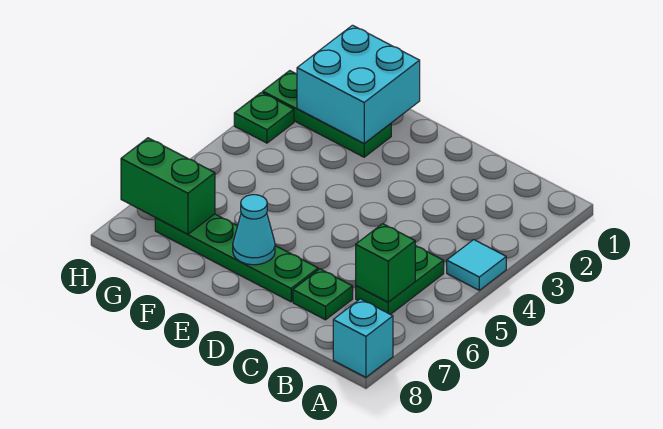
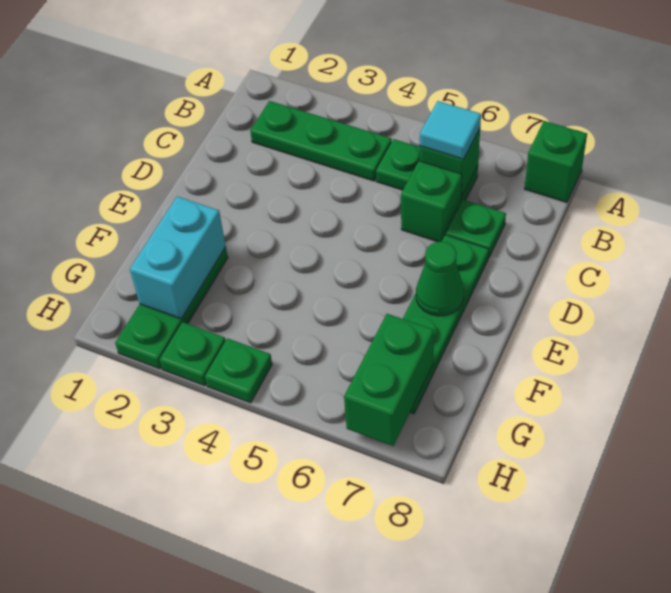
cyan 1x1 tile [447,240,506,290] -> cyan 1x1 tile moved to [420,101,481,159]
cyan 1x1 brick [333,299,393,377] -> green 1x1 brick [525,121,587,202]
none -> green 1x3 plate [250,101,392,181]
none -> green 1x1 brick [401,161,462,242]
cyan 1x1 cone [233,195,275,265] -> green 1x1 cone [416,241,464,316]
cyan 2x2 brick [297,25,420,143] -> cyan 1x2 brick [130,196,226,319]
none -> green 1x1 plate [205,338,272,403]

